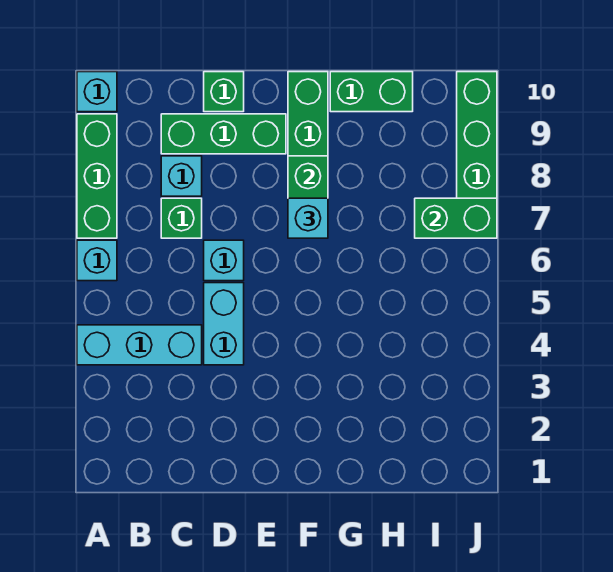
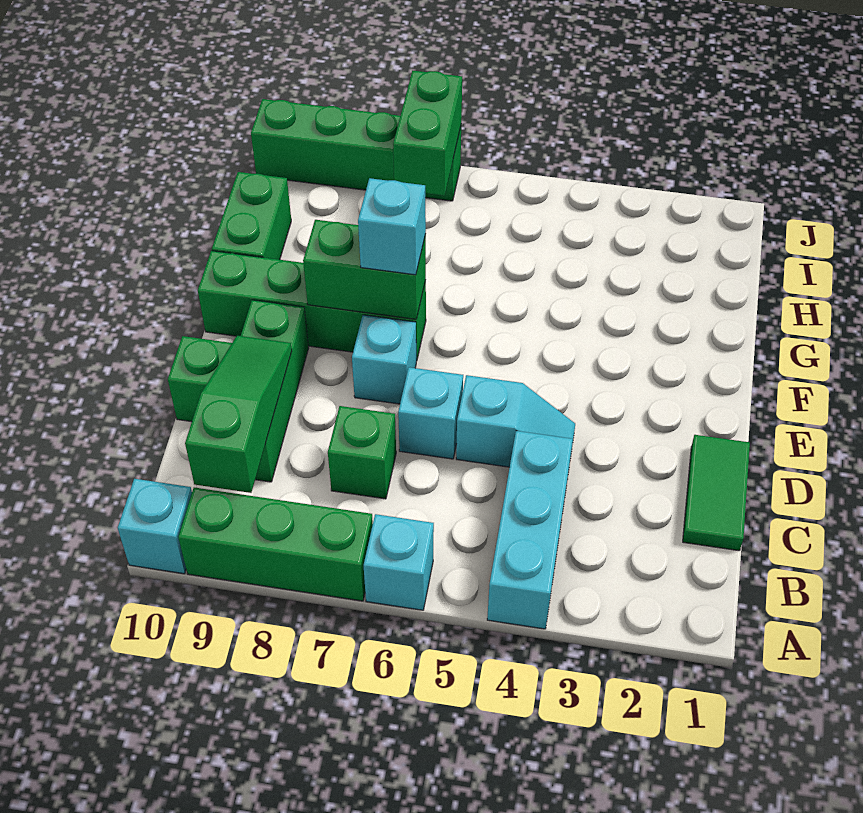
none -> green 1x3 slope [185,336,292,493]
none -> green 1x2 tile [683,435,750,551]
cyan 1x1 brick [161,156,202,196] -> cyan 1x1 brick moved to [352,315,416,404]
cyan 1x2 brick [204,283,244,365] -> cyan 1x2 slope [456,375,575,467]

